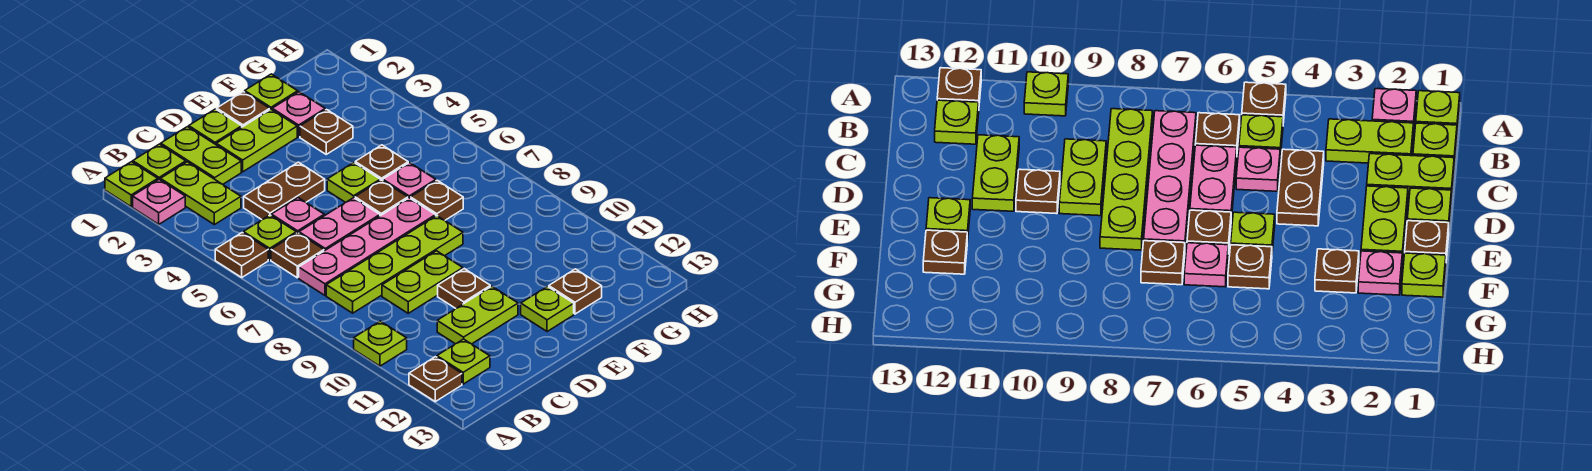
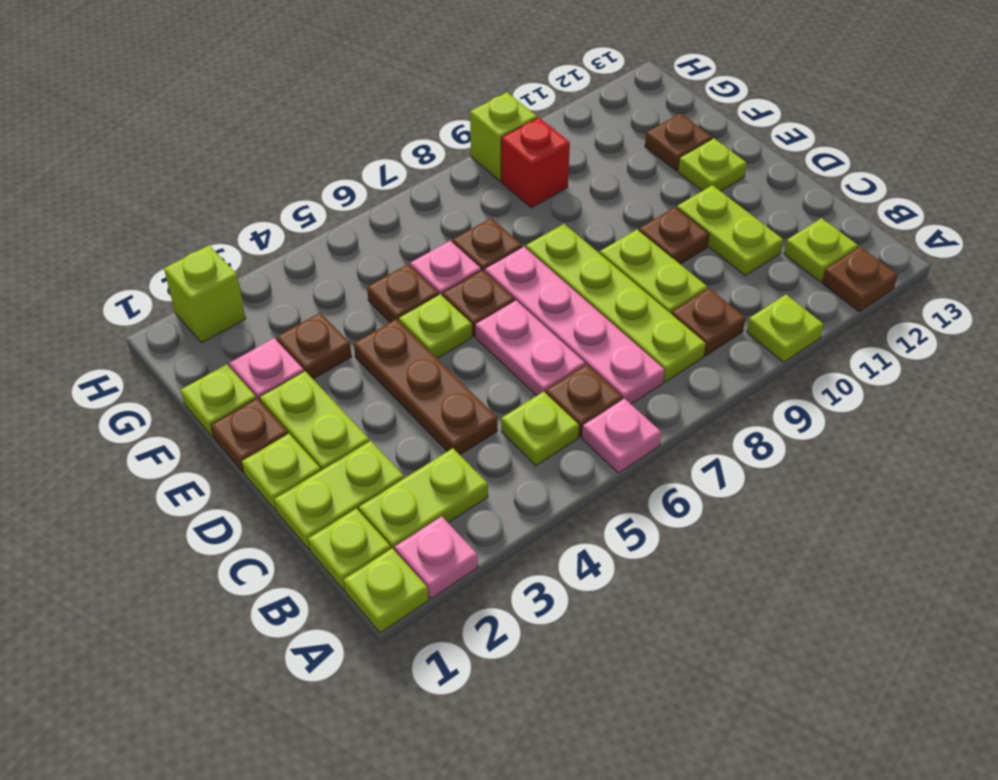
brown 1x1 plate [215,233,268,277] -> brown 1x1 plate moved to [671,288,745,356]
brown 1x2 plate [244,162,325,220] -> brown 1x3 plate [354,319,497,455]
pink 1x1 plate [271,198,324,233] -> pink 1x1 plate moved to [582,398,661,473]
none -> red 1x1 brick [501,118,570,208]
none -> lime 1x1 brick [164,245,246,342]
none -> lime 1x1 brick [470,92,537,181]

